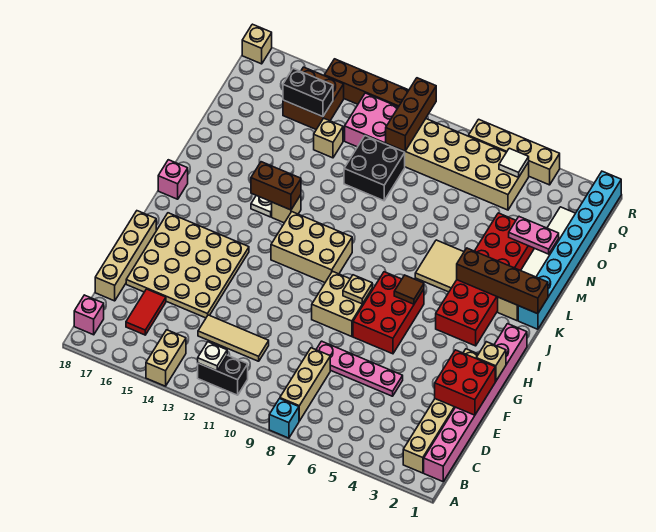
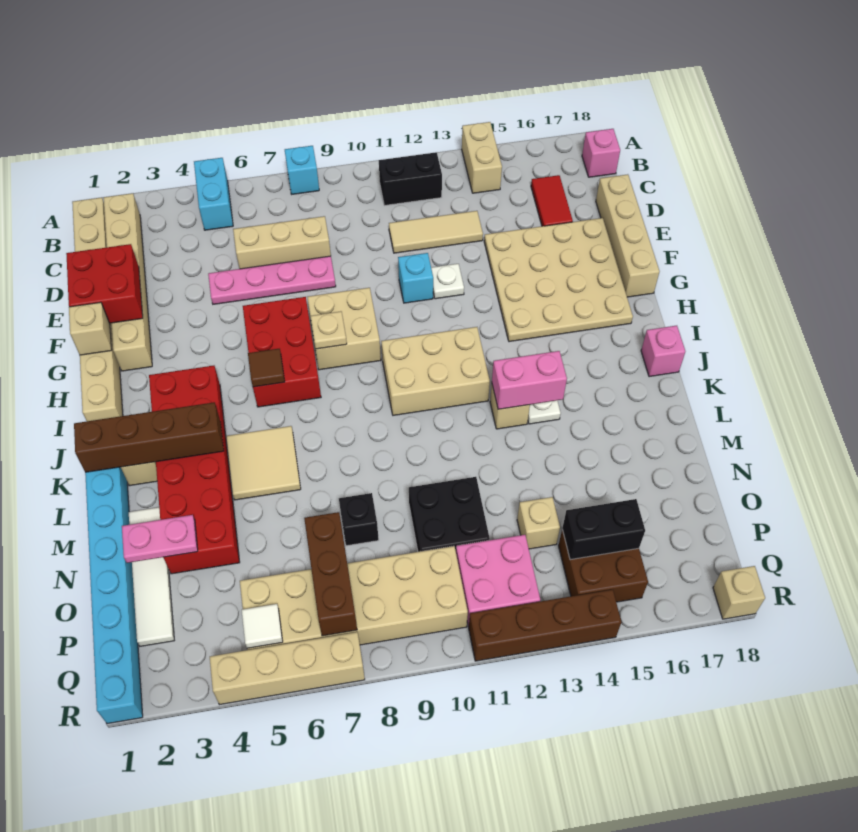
none -> cyan 1x2 brick [194,158,233,230]
pink 1x8 brick [424,324,527,481] -> tan 1x8 brick [72,197,123,421]
tan 1x3 brick [280,348,330,421] -> tan 1x3 brick turned to [233,216,331,269]
white 1x1 plate [198,342,227,371] -> white 1x1 plate moved to [431,264,464,299]
none -> cyan 1x1 brick [398,253,433,303]
brown 1x2 brick [251,162,301,210] -> pink 1x2 brick [492,351,567,409]
none -> black 1x1 brick [339,493,379,546]
brown 1x3 brick [386,78,436,151] -> brown 1x3 brick moved to [304,512,357,636]

